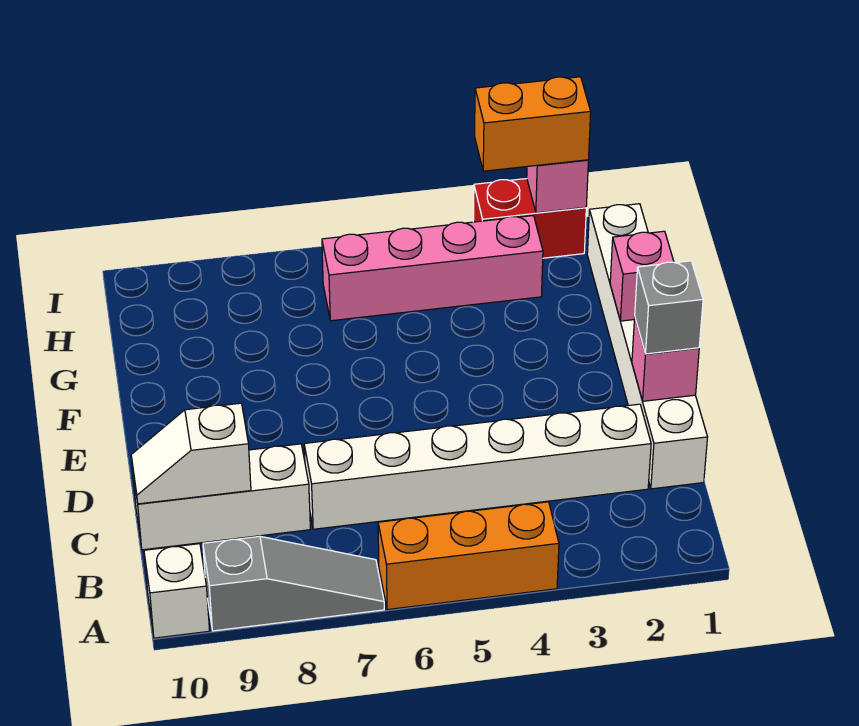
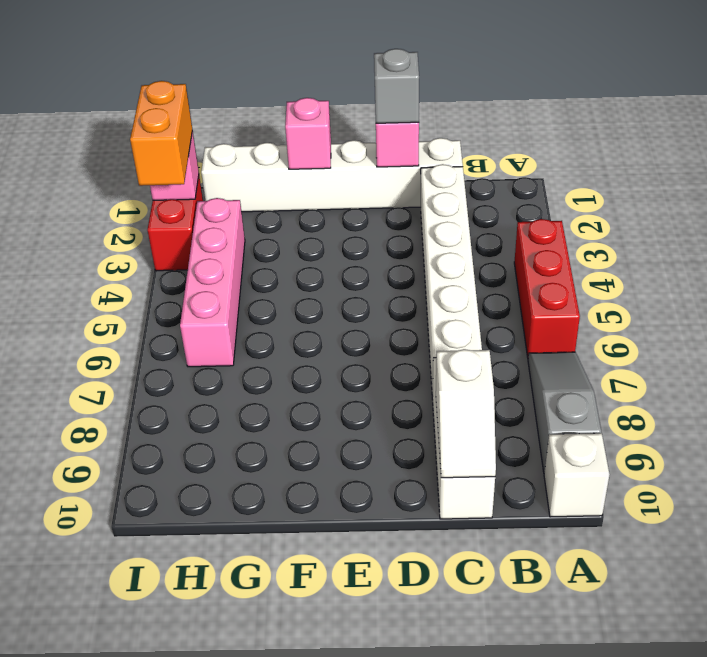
orange 1x3 brick [378,502,559,610] -> red 1x3 brick [514,219,580,357]

